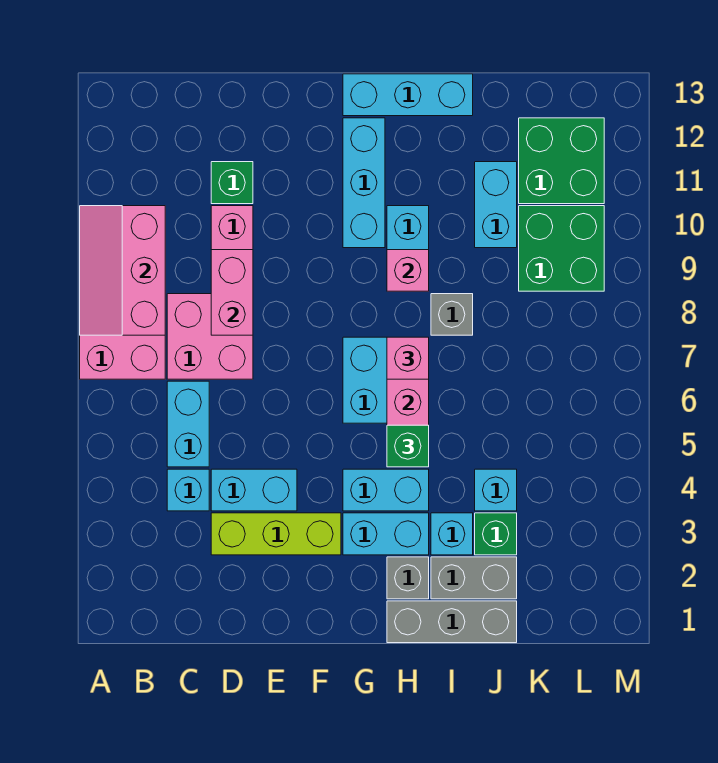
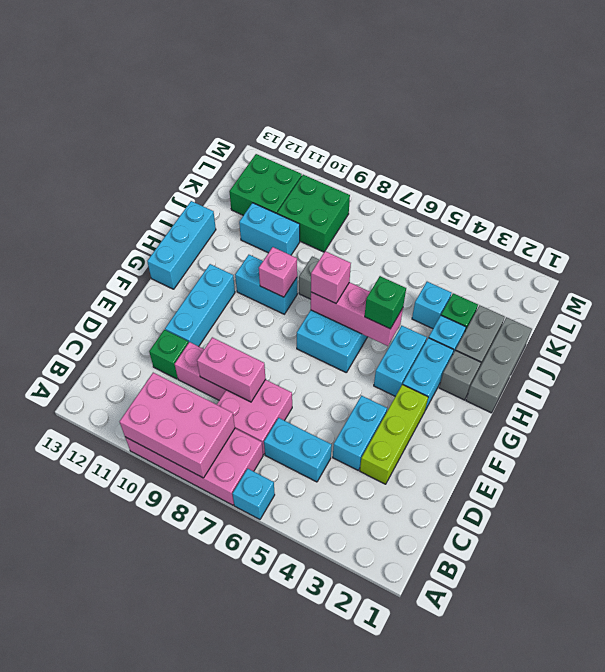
pink 2x3 slope [80,206,165,335] -> pink 2x3 brick [119,373,235,478]
cyan 1x1 brick [167,469,209,511] -> cyan 1x1 brick moved to [232,469,275,519]
cyan 1x3 brick [343,118,385,248] -> cyan 1x3 brick turned to [165,264,235,346]

